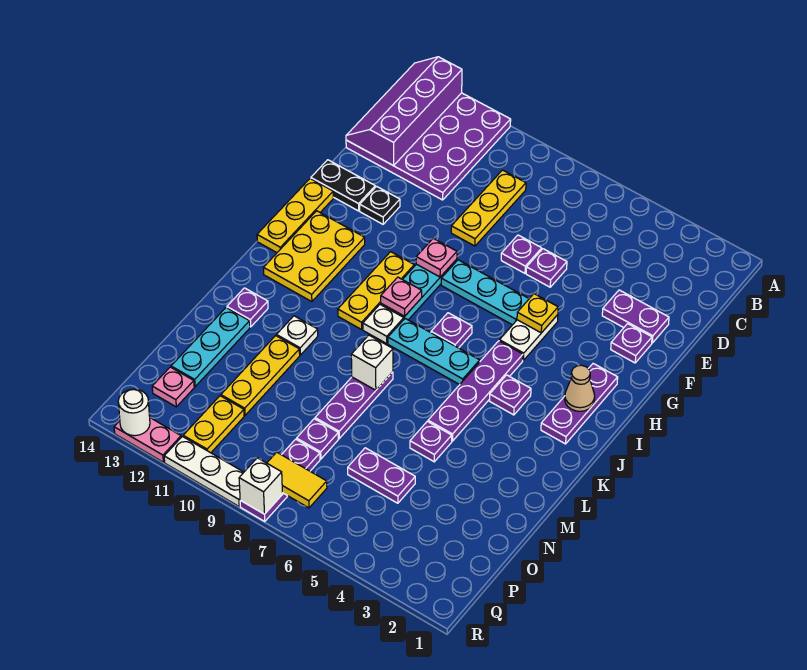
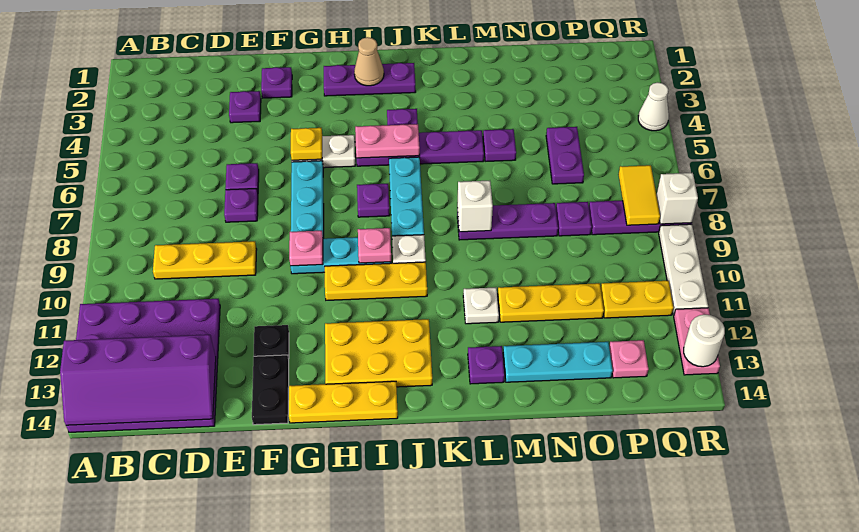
purple 1x2 plate [602,290,669,343] -> purple 1x1 plate [229,91,261,123]
none -> pink 1x2 plate [355,124,420,158]
none -> white 1x1 cone [638,82,669,131]

